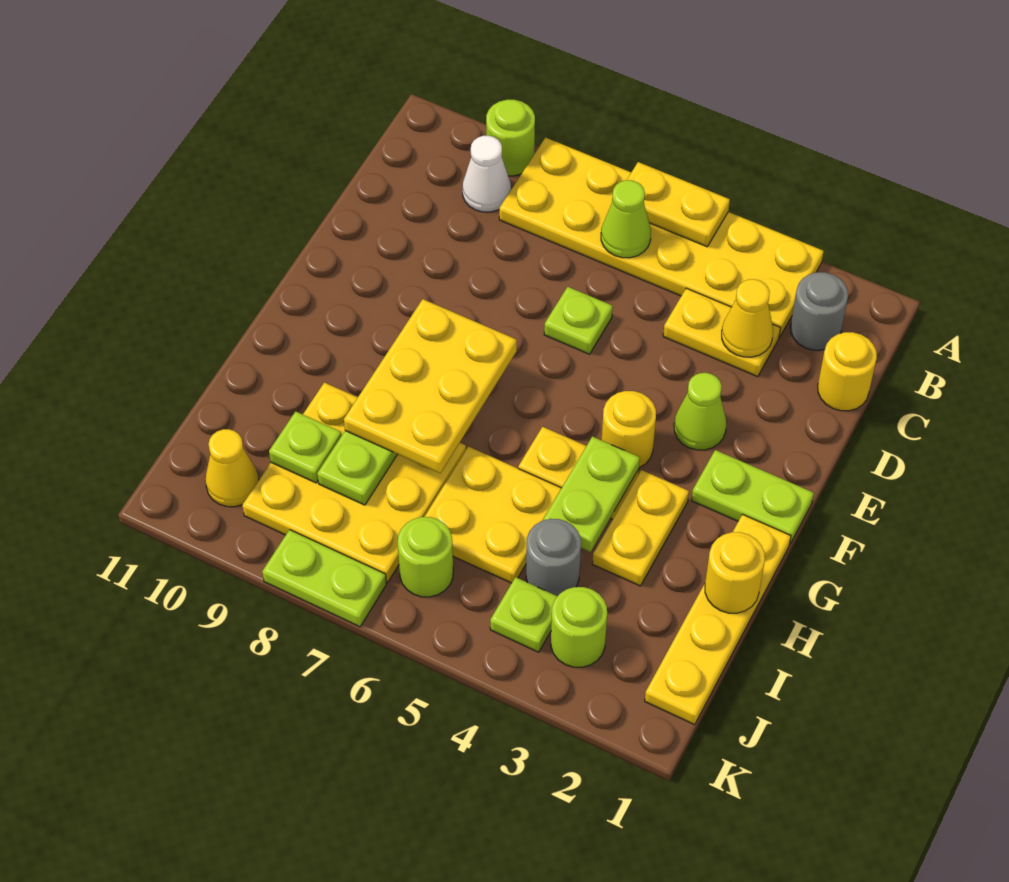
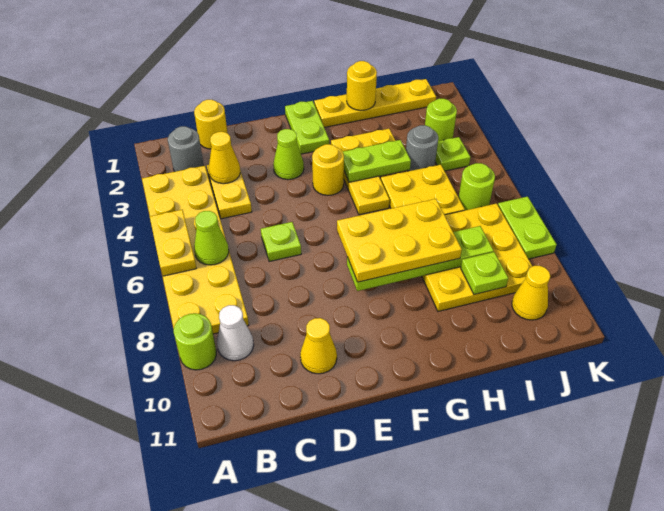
none -> yellow 1x1 cone [300,318,337,374]

